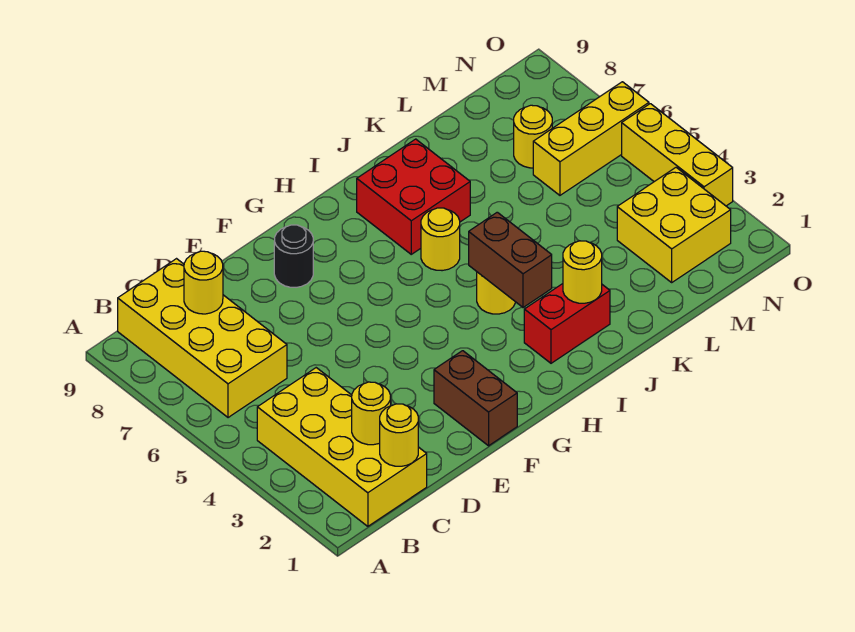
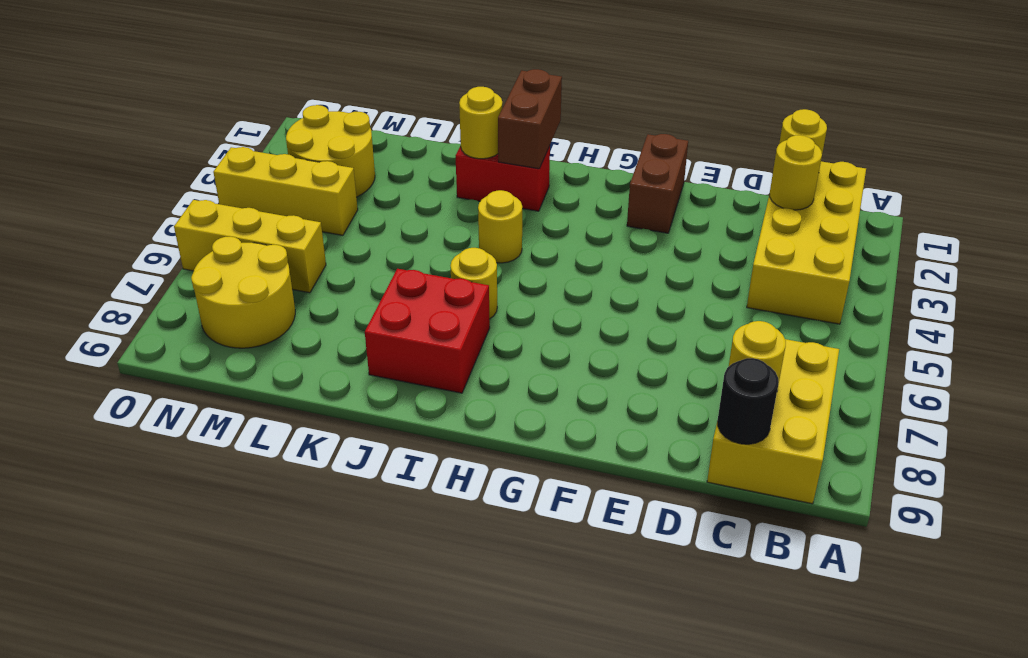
yellow 2x4 brick [118,259,287,418] -> yellow 2x3 brick [707,339,839,504]
black 1x1 round brick [274,225,313,287] -> black 1x1 round brick moved to [718,358,778,444]
brown 1x2 brick [469,212,552,308] -> brown 1x2 brick moved to [498,69,562,169]
yellow 2x2 brick [617,168,731,282] -> yellow 2x2 round brick [286,105,375,197]
yellow 1x1 round brick [514,105,552,168] -> yellow 2x2 round brick [191,237,295,348]
yellow 1x3 brick [622,104,733,206] -> yellow 1x3 brick turned to [213,147,358,235]

